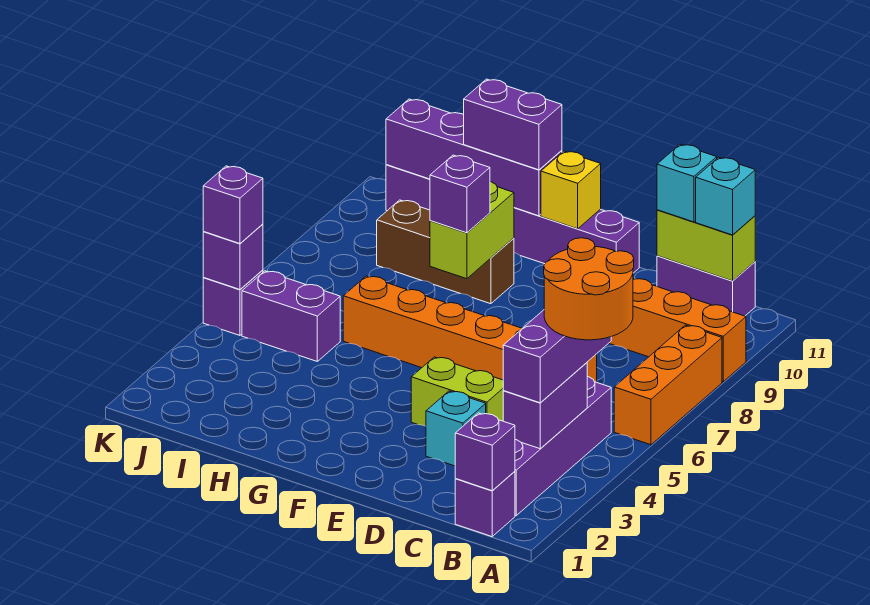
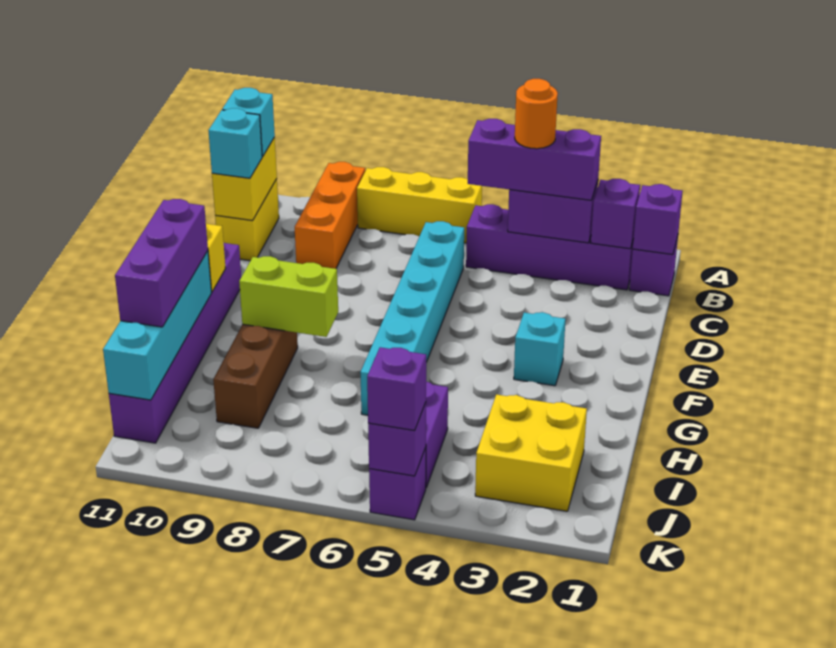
orange 2x2 round brick [544,238,634,340] -> orange 1x1 round brick [515,79,558,149]
orange 1x3 brick [614,325,722,445] -> yellow 1x3 brick [357,167,482,243]
purple 1x2 brick [657,256,755,316] -> yellow 1x2 brick [215,179,279,261]
lime 1x2 brick [657,210,755,281] -> yellow 1x2 brick [212,138,277,221]
orange 1x6 brick [343,276,597,382] -> cyan 1x6 brick [360,221,464,415]
cyan 1x1 brick [426,391,486,466] -> cyan 1x1 brick moved to [514,312,566,386]
lime 1x2 brick [411,357,503,426] -> none
purple 1x1 brick [430,155,490,233] -> purple 1x1 brick moved to [591,179,640,249]
purple 1x4 brick [386,99,562,216] -> cyan 1x4 brick [103,251,211,400]
purple 1x2 brick [464,79,562,170] -> purple 1x3 brick [115,199,208,327]
none -> yellow 2x2 brick [475,394,587,511]

